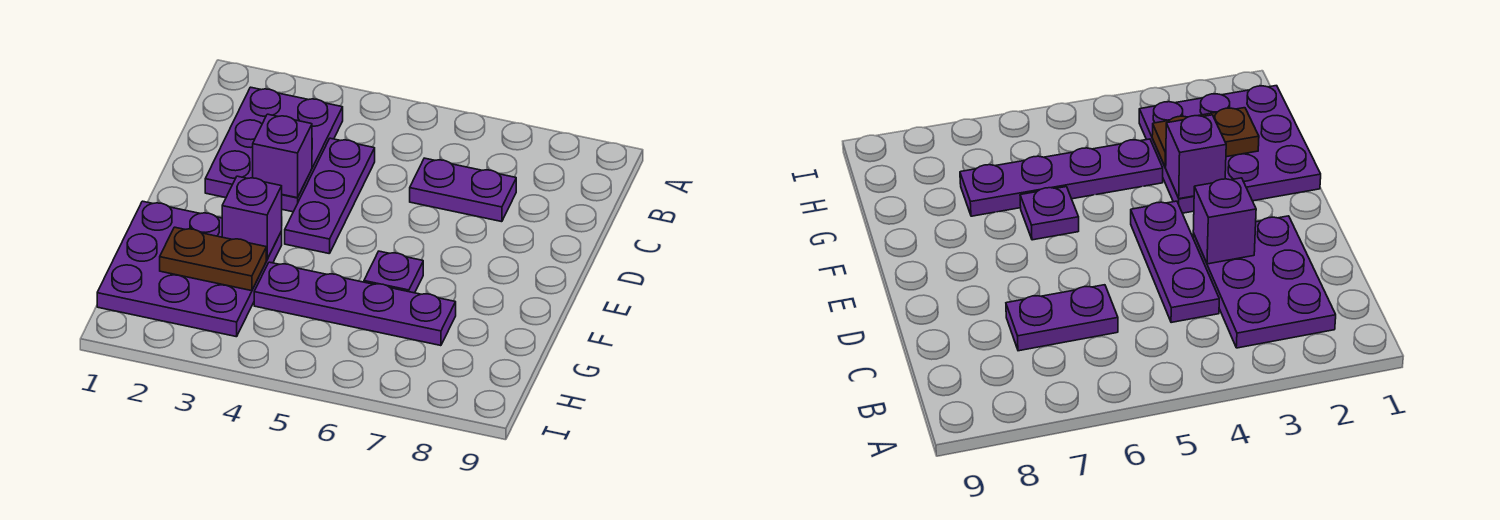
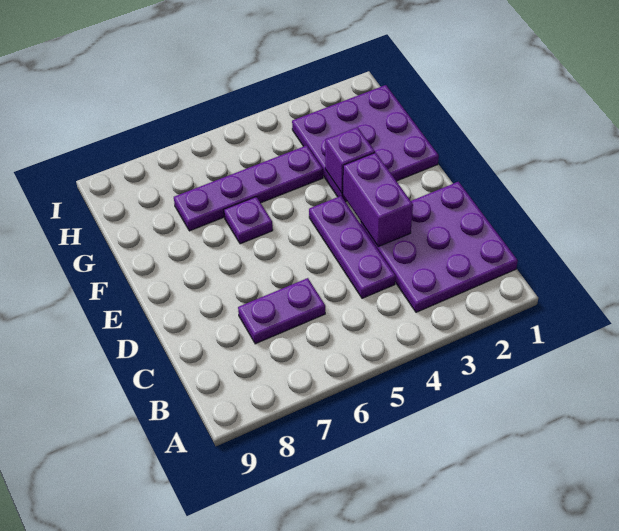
purple 2x3 plate [205,87,343,212] -> purple 3x3 plate [361,182,518,312]
purple 1x1 brick [253,114,312,198] -> purple 1x2 brick [343,153,413,247]
brown 1x2 plate [160,227,266,291] -> none

